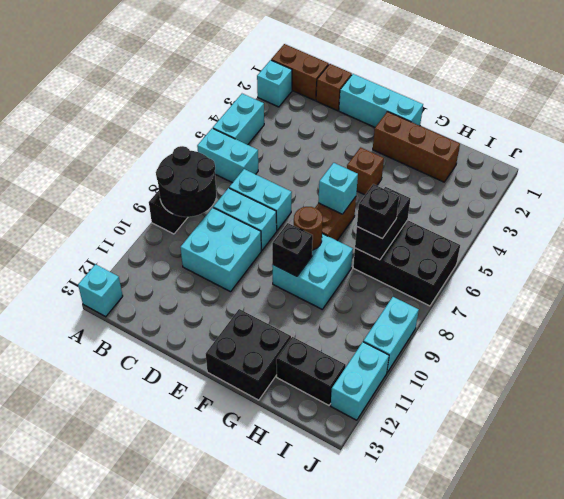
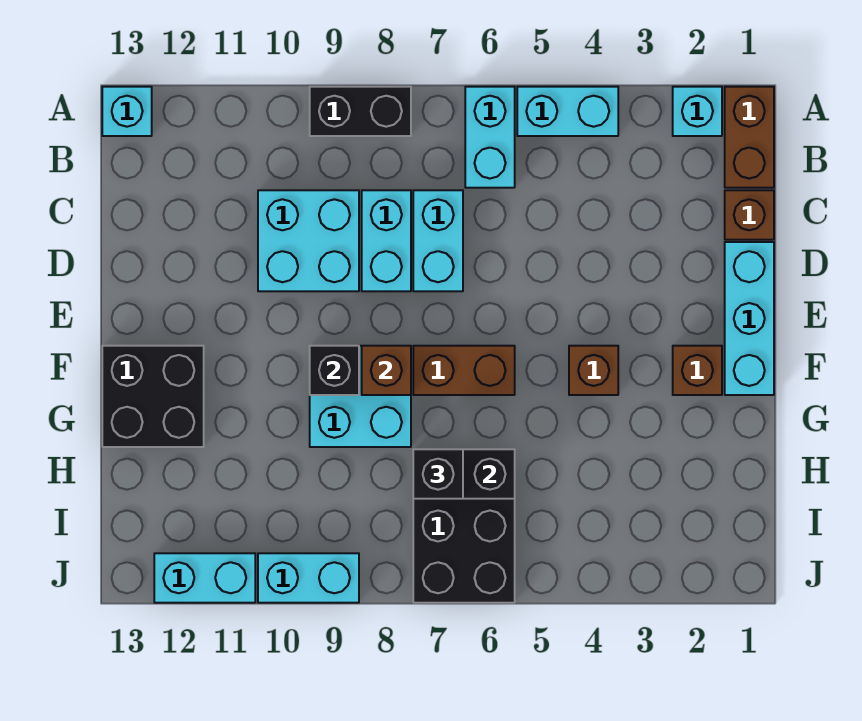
black 2x2 round brick [156,146,216,217] -> none
brown 1x3 brick [373,112,460,182] -> brown 1x1 brick [673,346,722,395]
cyan 1x1 brick [318,163,358,214] -> none
brown 1x1 round brick [294,207,323,250] -> brown 1x1 brick [362,346,411,395]
black 1x2 brick [276,337,346,405] -> none

